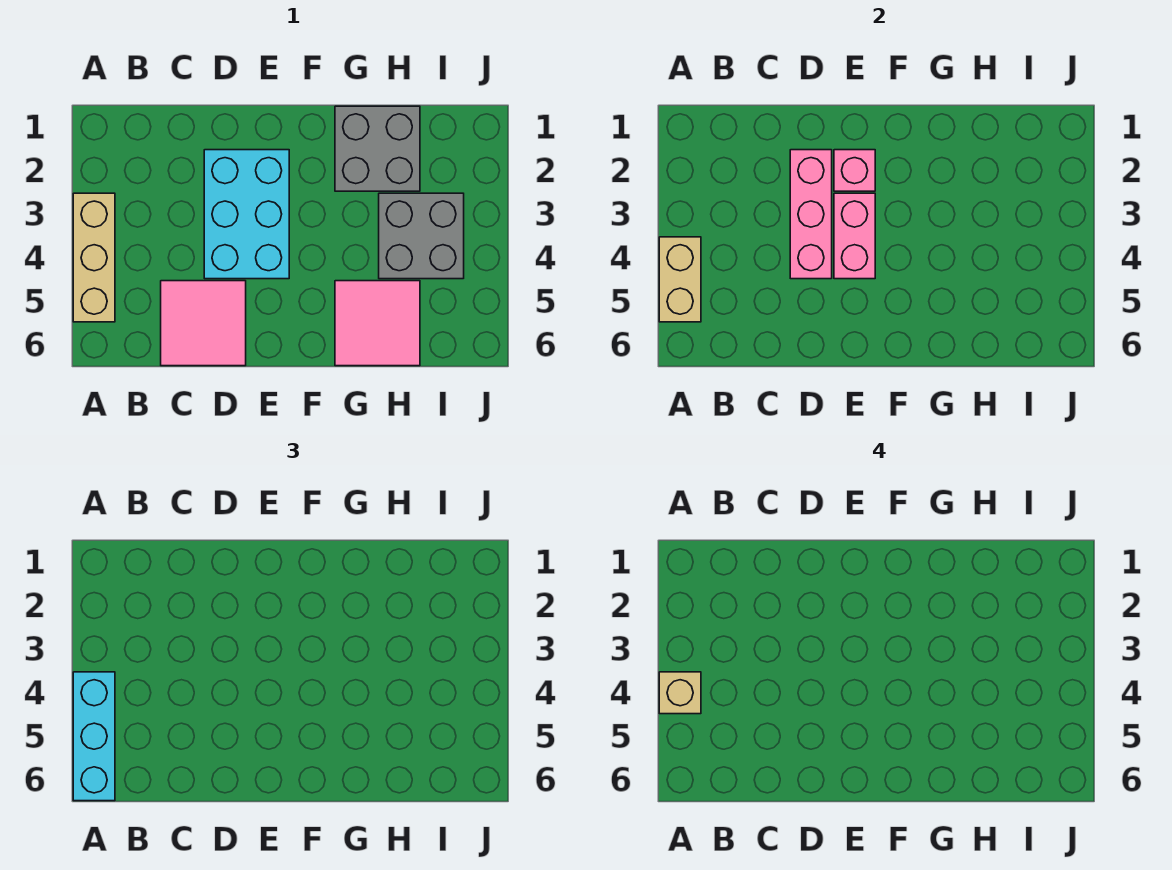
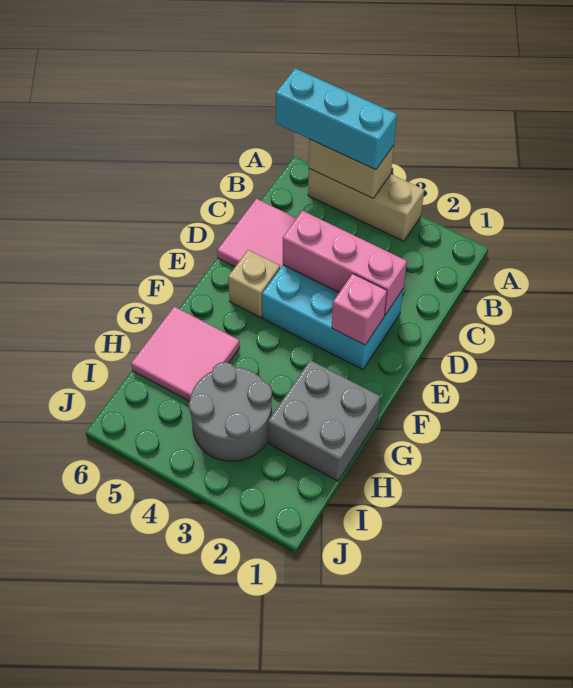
tan 1x1 brick [659,672,701,714] -> tan 1x1 brick moved to [228,250,280,318]
pink 1x2 brick [834,193,875,279] -> none
grey 2x2 brick [379,193,464,279] -> grey 2x2 round brick [189,362,272,461]

